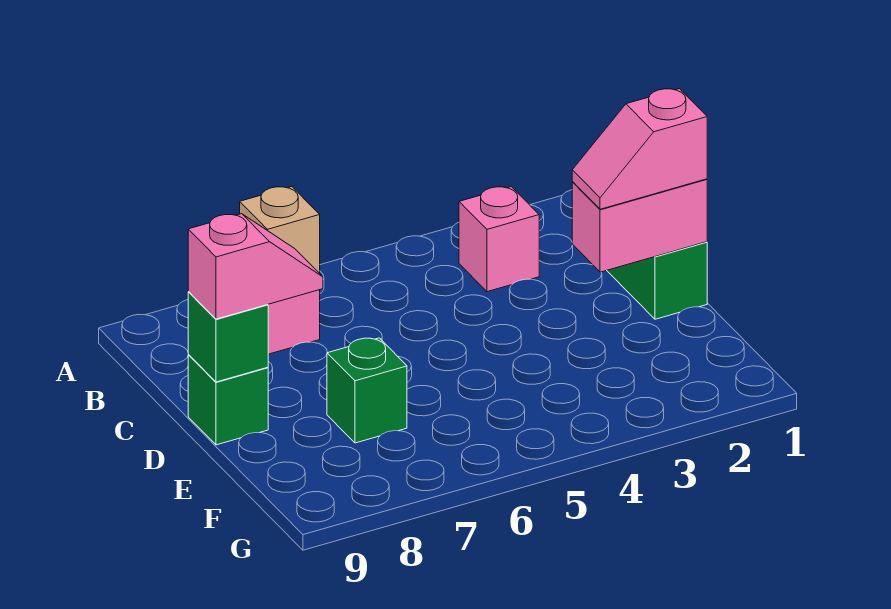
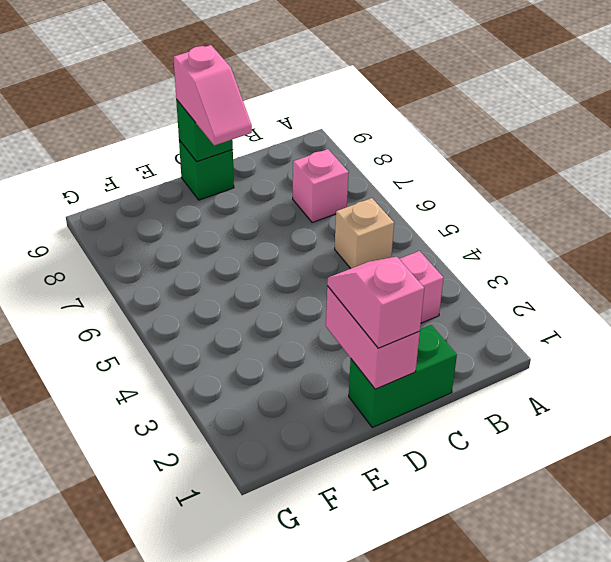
tan 1x1 brick [240,187,320,273] -> tan 1x1 brick moved to [335,198,394,269]
green 1x1 brick [327,338,407,443] -> none

